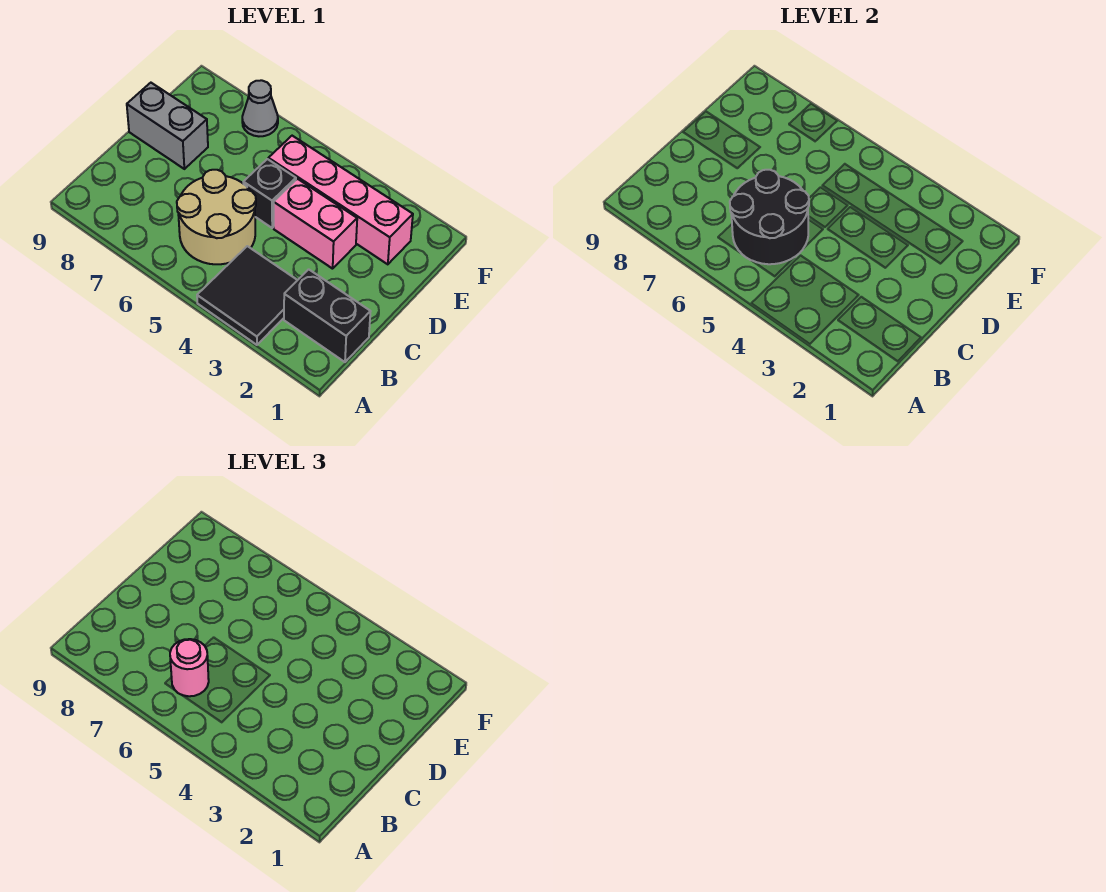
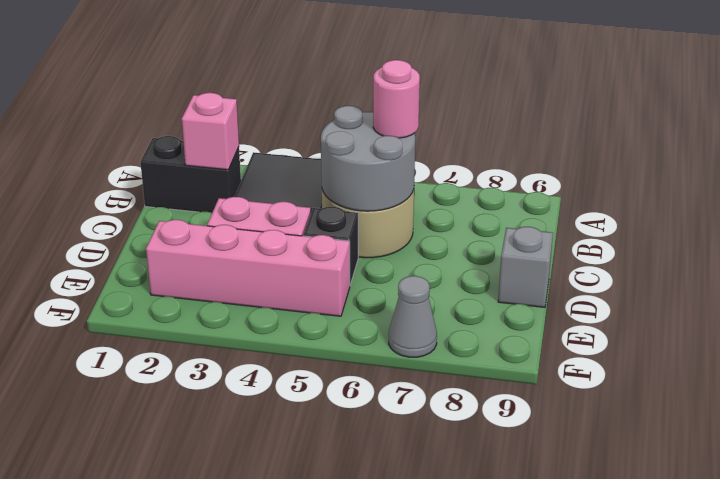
none -> pink 1x1 brick [182,93,239,170]
black 2x2 round brick [730,170,809,264] -> grey 2x2 round brick [321,106,415,211]
grey 1x2 brick [127,83,208,169] -> grey 1x1 brick [498,227,553,307]

